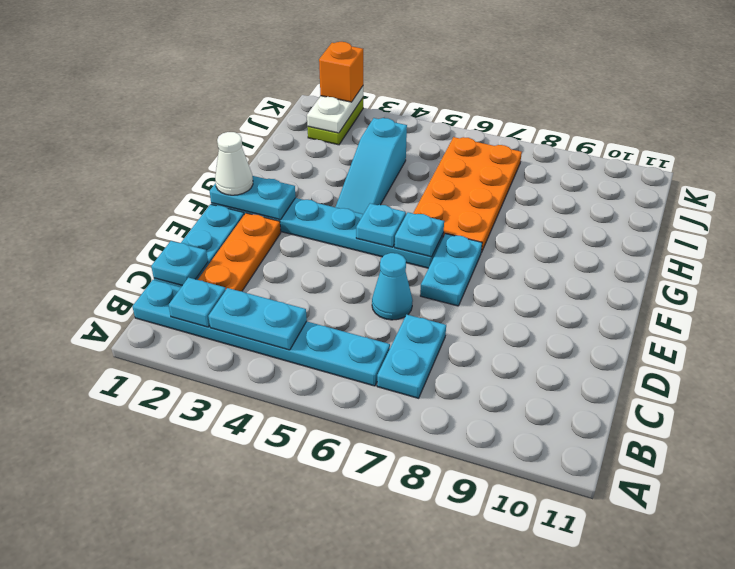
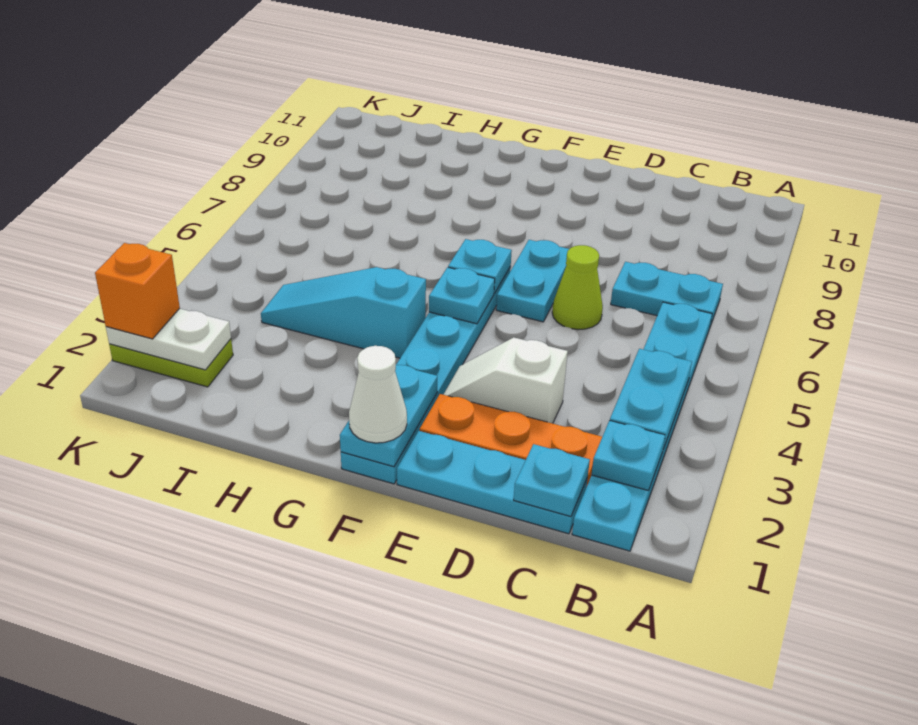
none -> white 1x2 slope [443,338,568,423]
cyan 1x1 cone [372,253,413,320] -> lime 1x1 cone [552,245,603,330]
cyan 1x2 plate [420,234,482,306] -> cyan 1x2 plate turned to [496,240,569,322]
cyan 1x3 slope [336,118,407,214] -> cyan 1x3 slope turned to [261,267,426,358]
orange 2x4 plate [413,137,522,253] -> none

